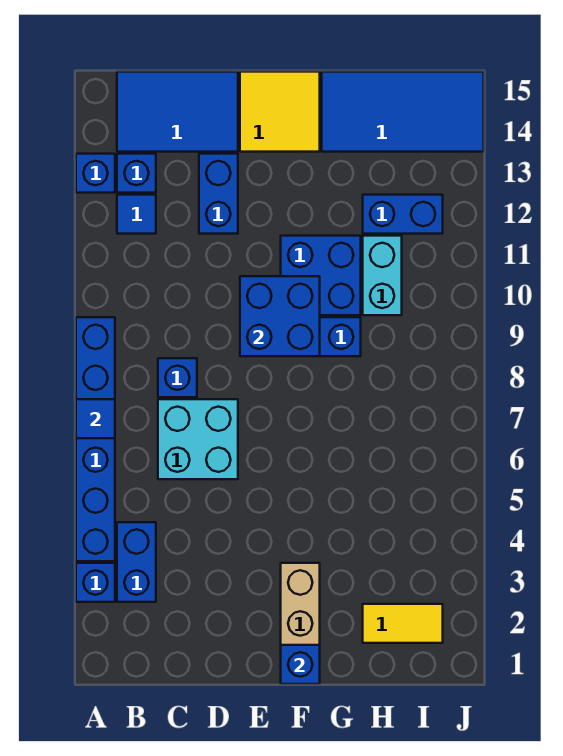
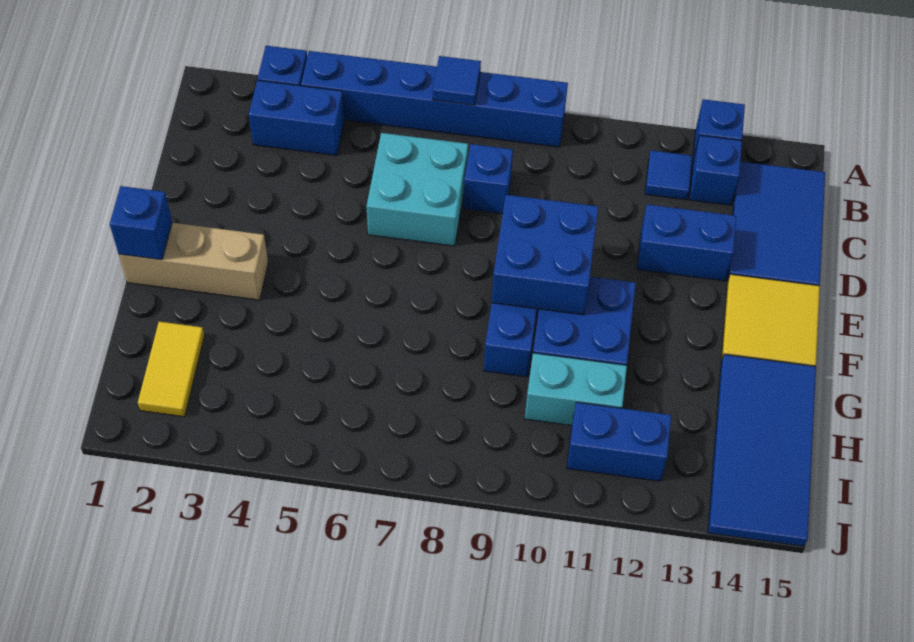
blue 1x2 brick [363,195,443,234] -> blue 1x2 brick turned to [567,402,671,481]

